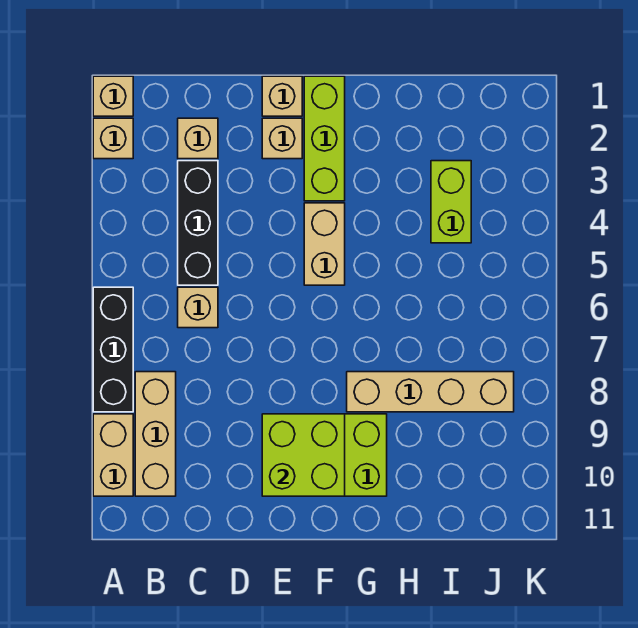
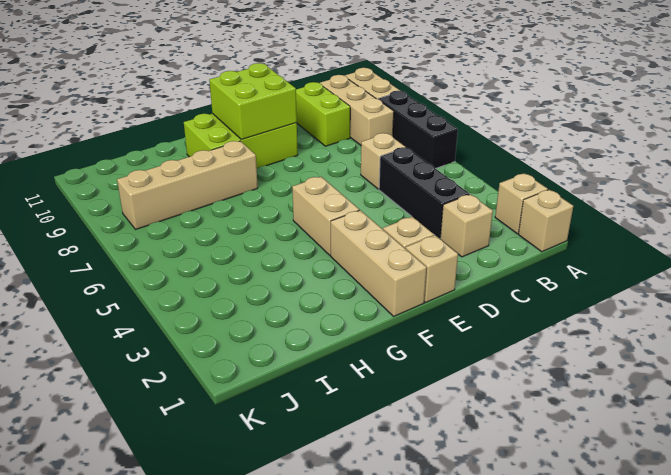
lime 1x3 brick [304,76,345,201] -> tan 1x3 brick [331,210,427,316]
lime 1x2 brick [431,161,471,243] -> lime 1x2 brick moved to [296,82,350,146]

